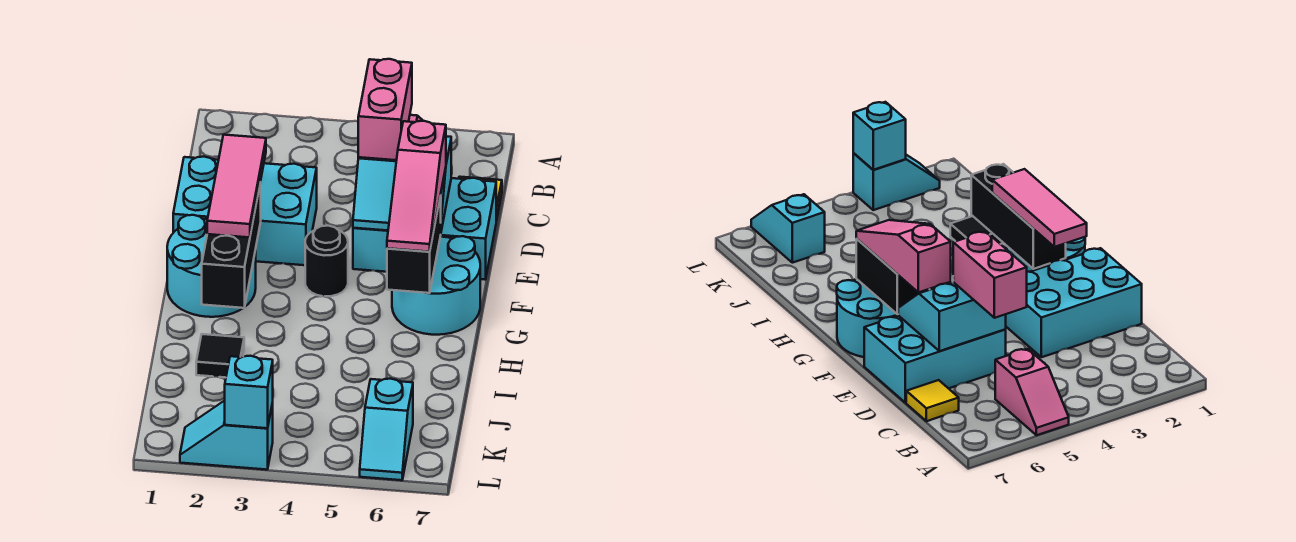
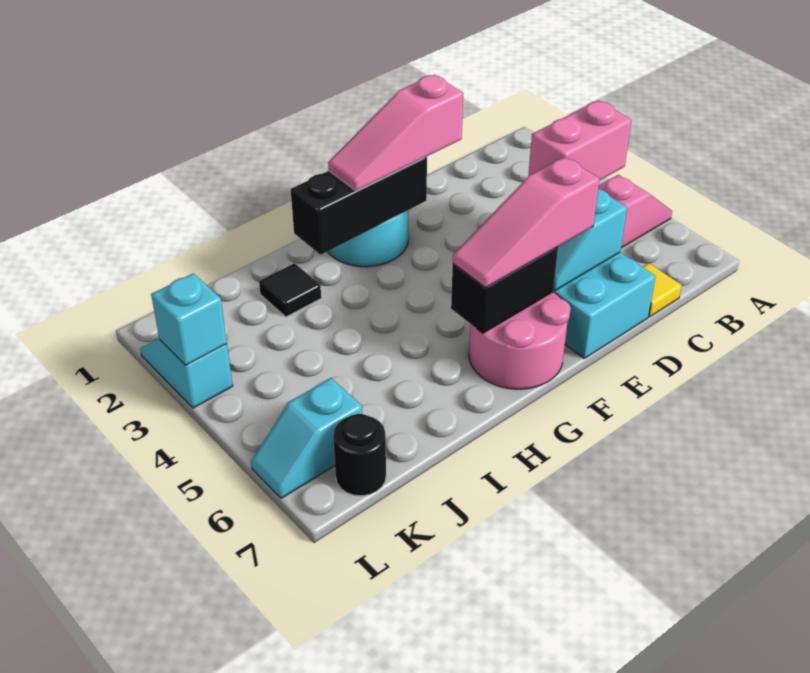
cyan 2x3 brick [173,157,317,265] -> none
pink 1x3 tile [207,135,266,237] -> pink 1x3 slope [328,75,463,191]
black 1x1 round brick [305,226,348,296] -> black 1x1 round brick moved to [333,414,386,496]
cyan 2x2 round brick [392,236,480,335] -> pink 2x2 round brick [469,292,571,389]

